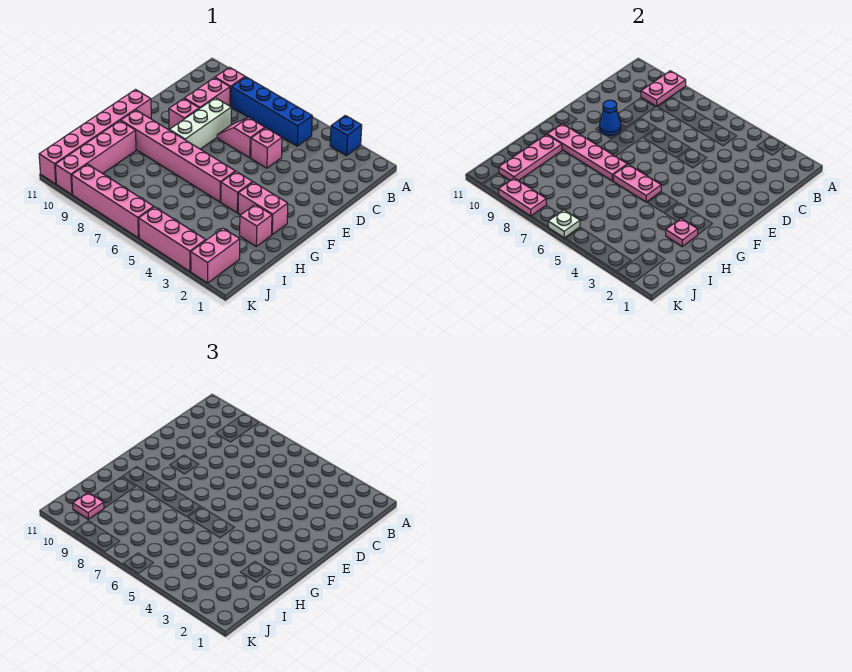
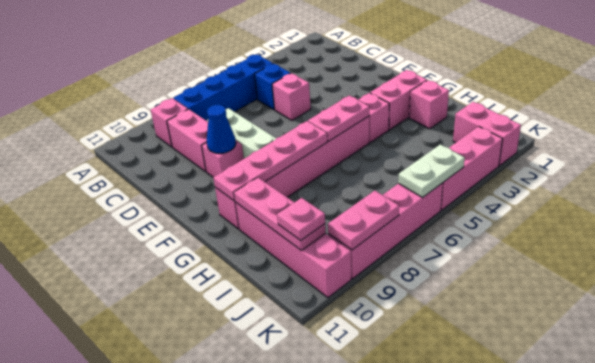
blue 1x1 brick [330,116,362,156] -> blue 1x1 brick moved to [255,63,291,110]
pink 1x2 plate [641,71,686,106] -> none
pink 1x2 slope [217,117,265,158] -> none
pink 1x6 brick [39,90,151,184] -> none
pink 1x1 plate [666,219,698,246] -> none
white 1x1 plate [548,210,580,238] -> white 1x2 plate [398,144,465,198]

